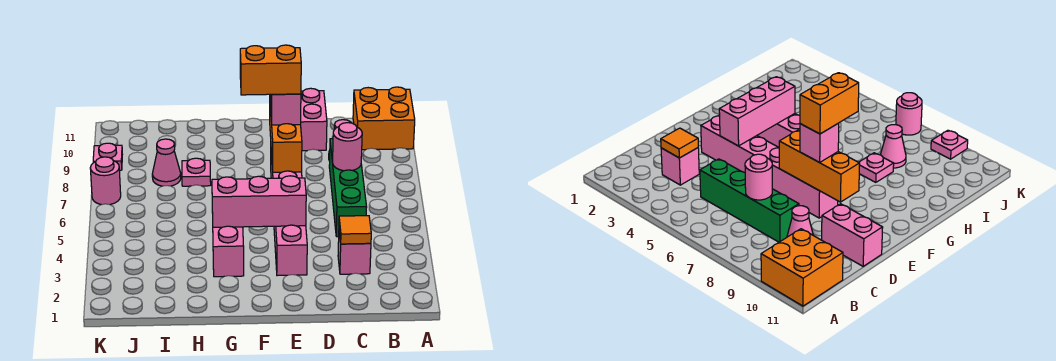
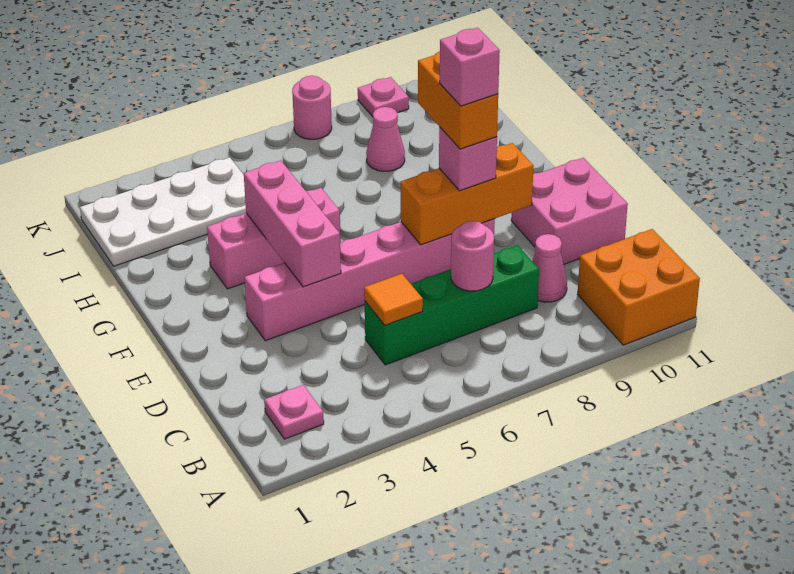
pink 1x1 brick [338,232,371,274] -> pink 1x1 brick moved to [440,28,500,106]
orange 1x1 tile [339,216,371,244] -> orange 1x1 tile moved to [364,274,423,325]
pink 1x2 brick [301,88,327,151] -> pink 2x2 brick [511,158,628,265]
pink 1x1 plate [182,158,211,186] -> pink 1x1 plate moved to [264,385,324,439]
none -> white 2x4 plate [80,157,246,266]

